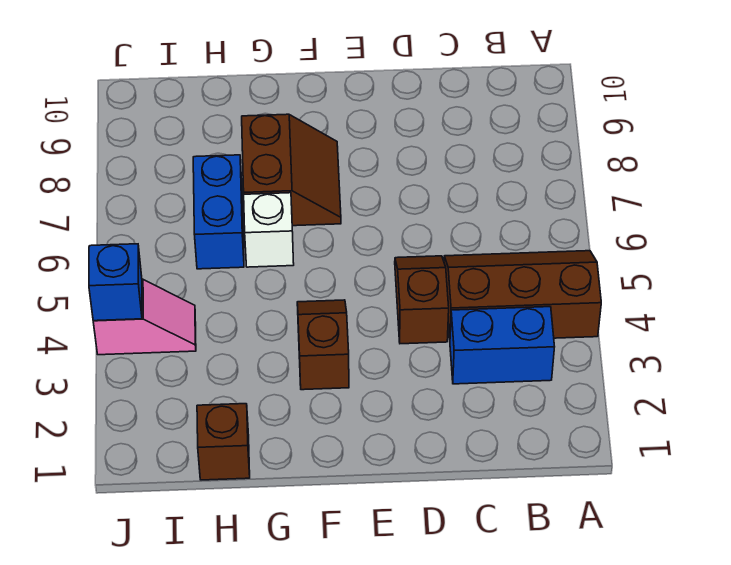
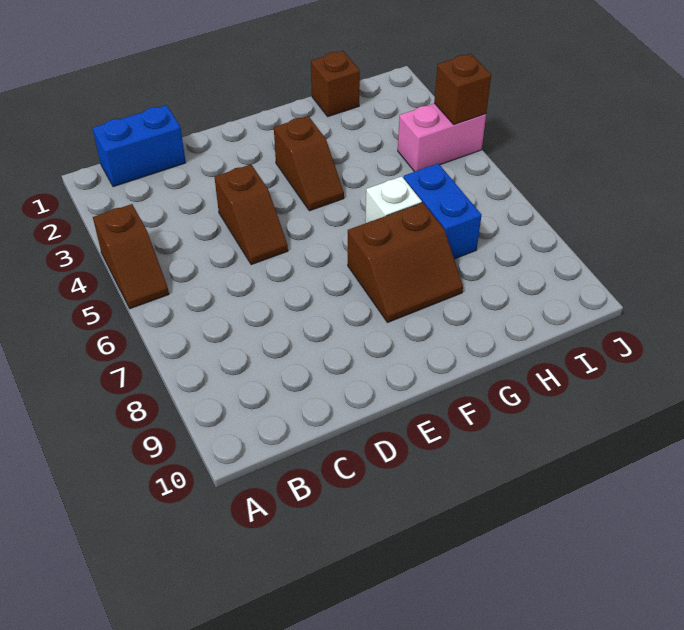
brown 2x3 slope [444,251,601,338] -> brown 1x2 slope [93,204,169,309]
blue 1x2 brick [450,307,555,384] -> blue 1x2 brick moved to [93,105,186,187]
brown 2x2 slope [242,114,341,226] -> brown 2x2 slope turned to [348,203,463,322]
pink 1x2 slope [93,279,196,355] -> pink 1x2 brick [398,103,486,172]
blue 1x1 brick [89,244,142,321] -> brown 1x1 brick [434,54,491,125]

